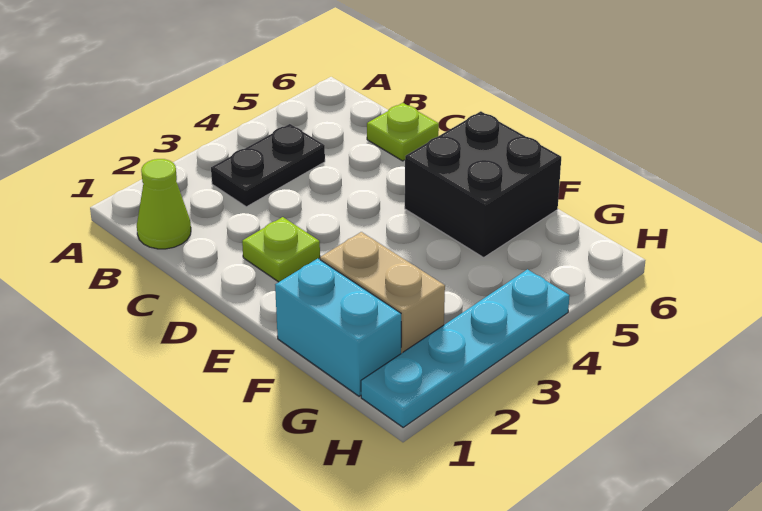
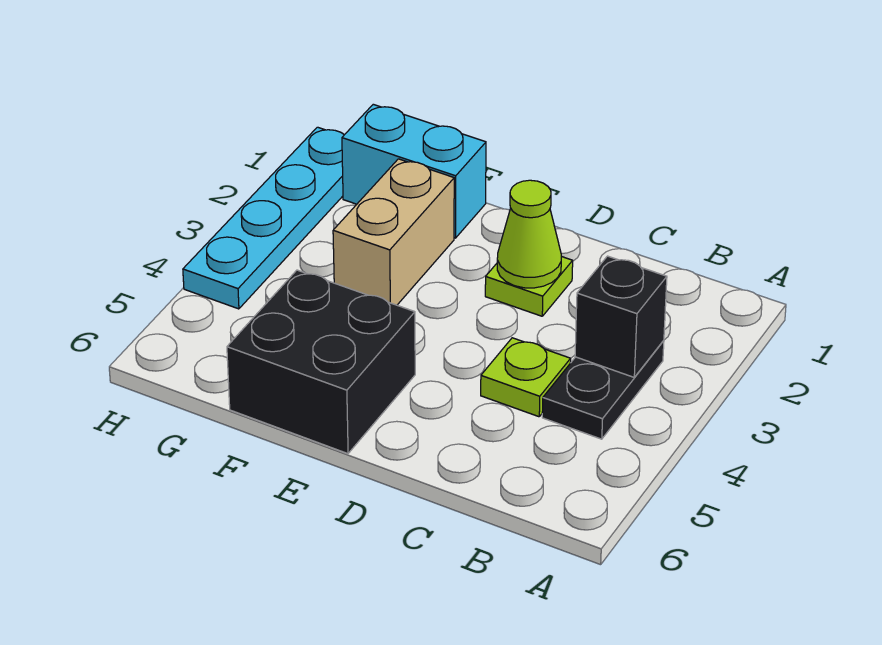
lime 1x1 cone [137,159,191,249] -> lime 1x1 cone moved to [497,180,561,288]
none -> black 1x1 brick [575,256,667,377]
lime 1x1 plate [367,103,439,161] -> lime 1x1 plate moved to [481,338,571,417]
tan 1x2 brick [320,232,445,353] -> tan 1x2 brick turned to [333,159,454,305]

